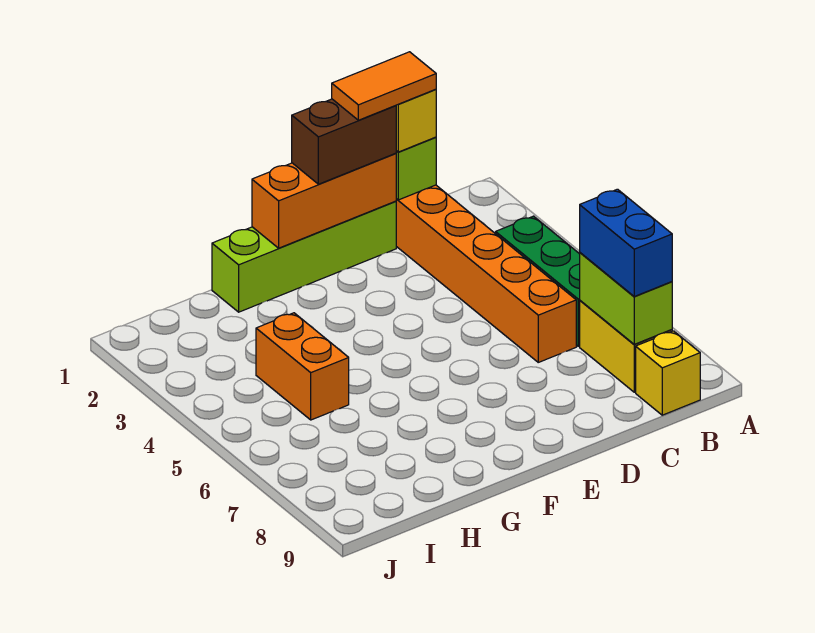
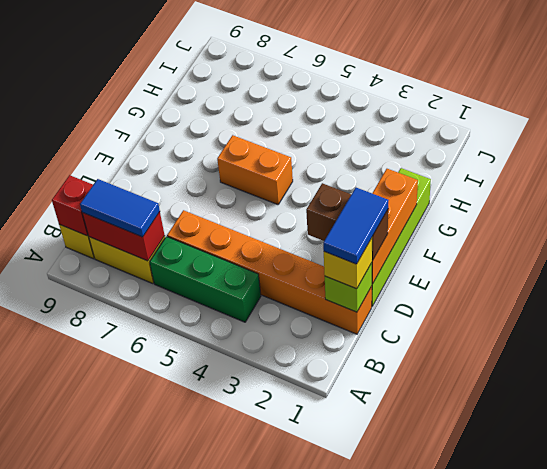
lime 1x2 brick [580,253,672,344] -> red 1x2 brick [82,212,165,261]
blue 1x2 brick [580,189,672,296] -> blue 1x2 tile [80,179,160,237]
none -> red 1x1 brick [52,175,93,236]
orange 1x2 tile [332,52,436,120] -> blue 1x2 tile [323,188,389,264]
brown 1x2 brick [292,99,396,184] -> brown 1x2 brick turned to [306,183,388,260]
orange 1x2 brick [256,313,349,420] -> orange 1x2 brick moved to [217,135,293,205]

